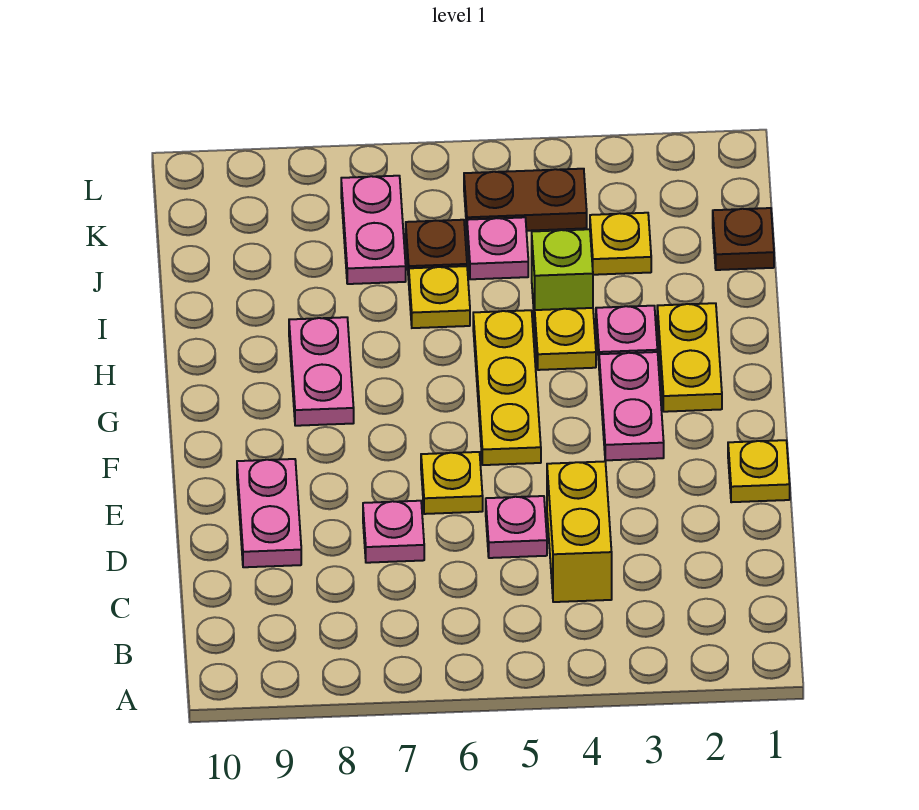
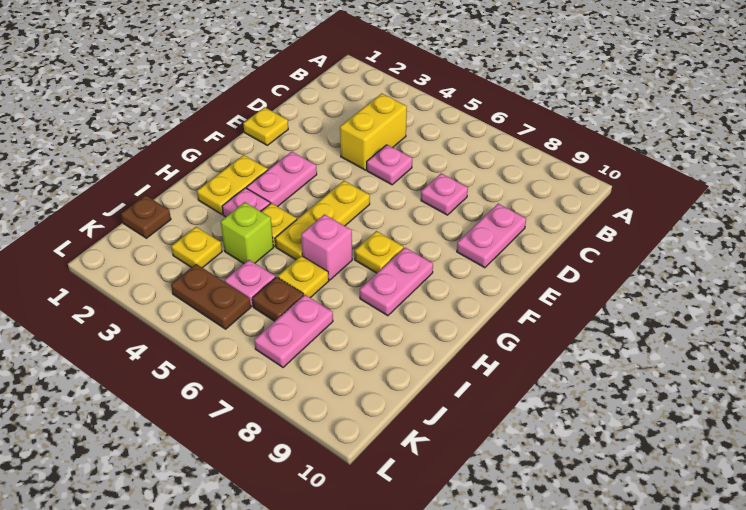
yellow 1x1 plate [421,452,483,514] -> yellow 1x1 plate moved to [355,231,404,273]
none -> pink 1x1 brick [301,214,352,280]

